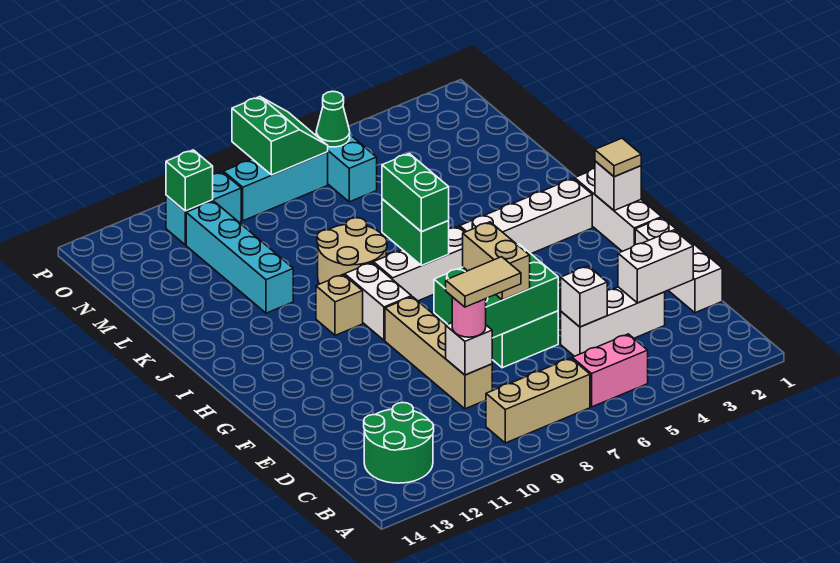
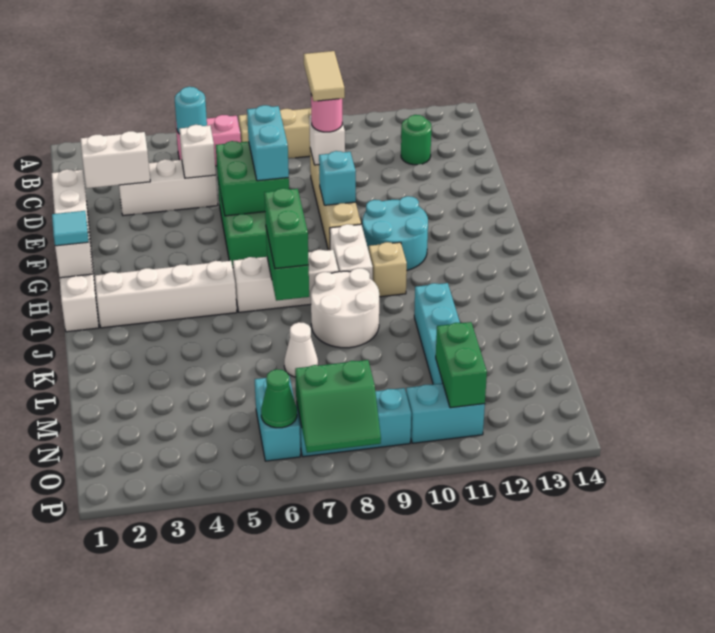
none -> cyan 1x1 round brick [175,87,207,134]
green 2x2 round brick [364,403,434,483] -> green 1x1 round brick [401,115,431,165]
tan 1x2 tile [446,257,521,307] -> tan 1x2 tile turned to [304,51,345,101]
green 2x3 brick [434,244,558,338] -> green 2x2 brick [216,141,289,216]
tan 1x2 brick [463,222,530,300] -> cyan 1x2 brick [247,105,289,181]
none -> cyan 1x1 brick [319,151,356,205]
none -> cyan 2x2 round brick [362,196,428,270]
tan 1x1 tile [595,138,641,177] -> cyan 1x1 tile [52,211,89,246]
tan 2x2 round brick [317,218,387,284] -> white 2x2 round brick [311,268,379,348]
none -> white 1x1 cone [284,322,318,377]
green 2x2 slope [232,97,328,175] -> green 2x2 slope turned to [295,360,381,453]
green 1x1 brick [166,150,213,211] -> green 1x2 brick [436,322,487,408]

